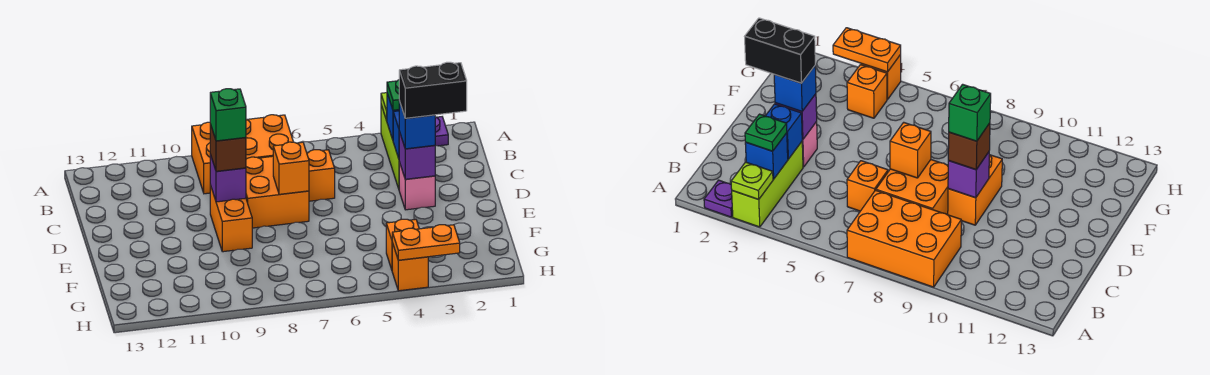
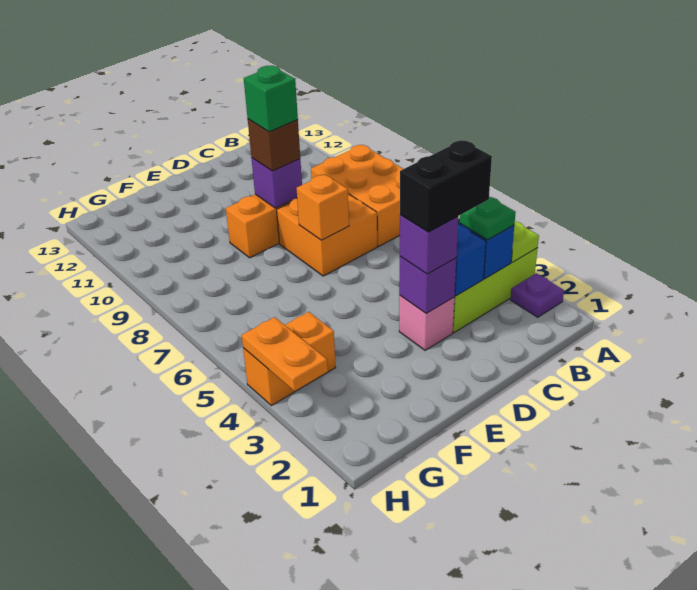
orange 1x1 brick [307,150,335,201] -> none
black 1x2 brick [399,62,467,118] -> black 1x2 brick turned to [400,140,492,232]
blue 1x1 brick [399,101,435,149] -> purple 1x1 brick [400,215,458,274]

